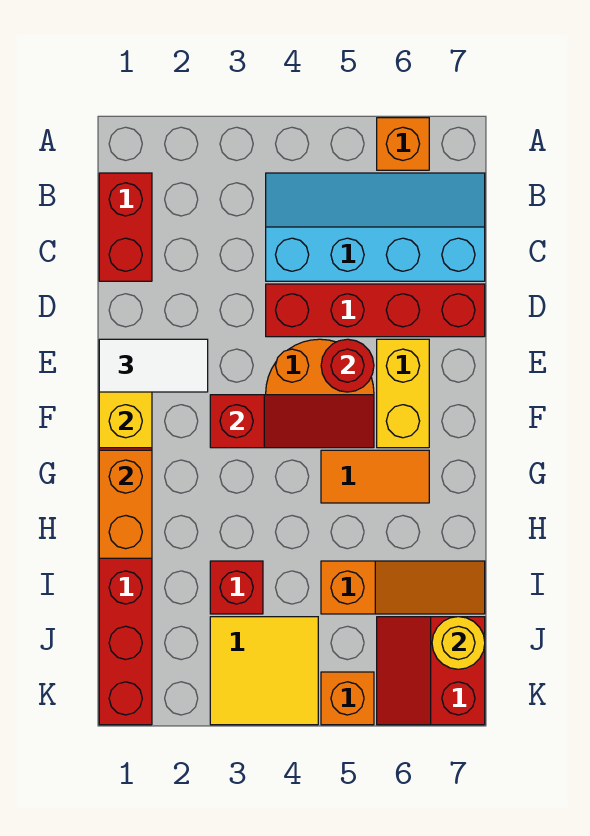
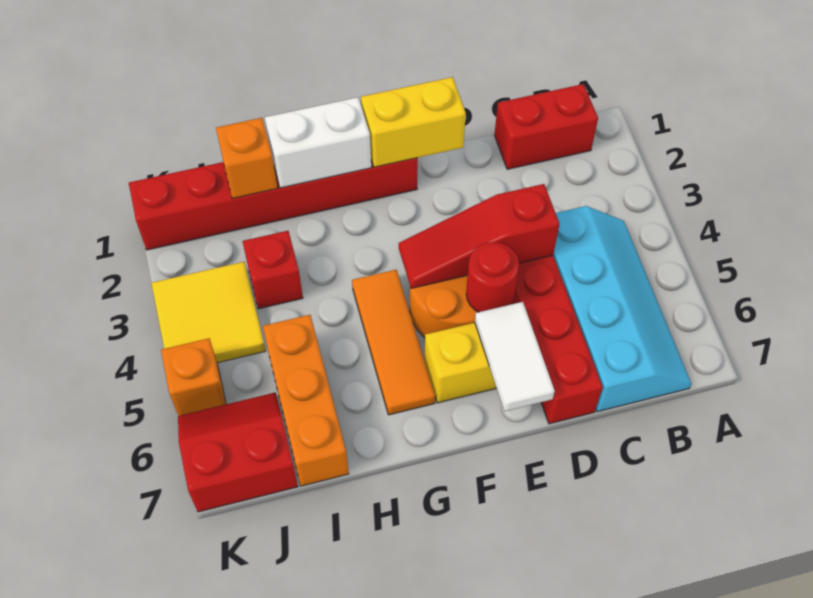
orange 1x1 brick [377,118,429,170] -> orange 1x1 brick moved to [216,118,277,198]
white 1x2 tile [99,339,208,392] -> white 1x2 tile moved to [475,302,555,411]
red 1x3 slope [210,395,374,448] -> red 1x3 slope turned to [399,184,559,288]
orange 1x2 brick [99,450,152,558] -> white 1x2 brick [265,97,371,188]
orange 1x2 tile [321,450,429,503] -> orange 1x3 tile [352,270,435,415]
orange 1x3 slope [321,561,485,614] -> orange 1x3 brick [263,315,349,486]
yellow 1x1 round brick [432,617,485,669] -> none

